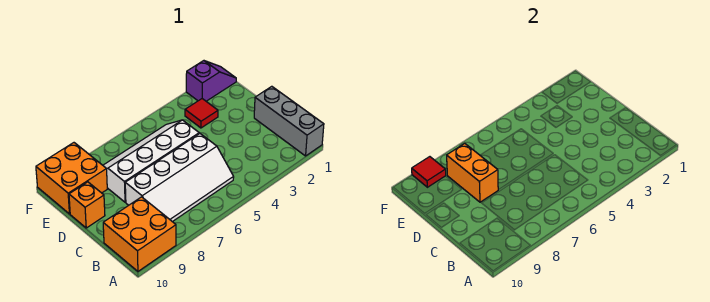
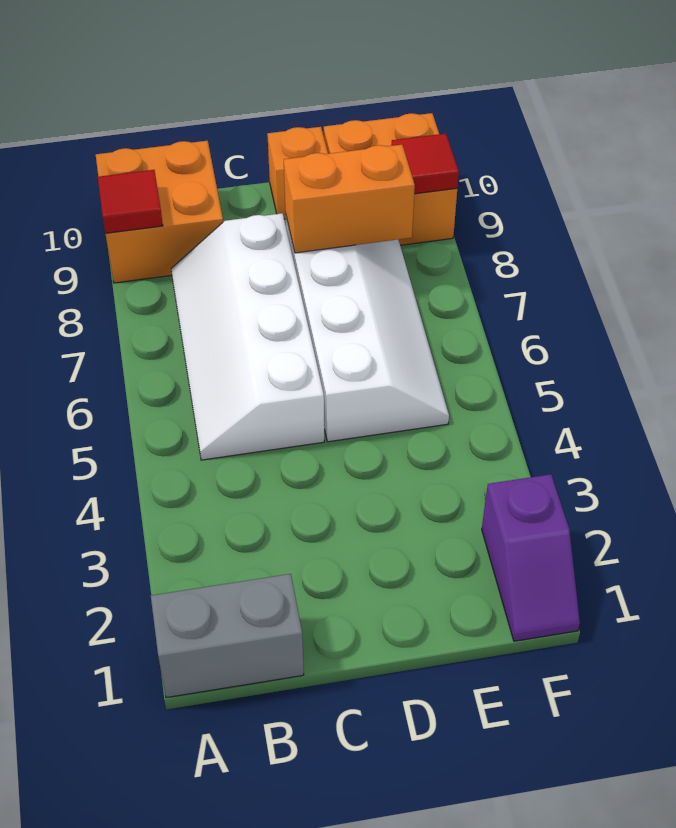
grey 1x3 brick [254,86,324,156] -> grey 1x2 brick [151,574,304,698]
red 1x1 tile [185,99,218,128] -> red 1x1 tile moved to [98,170,163,233]

